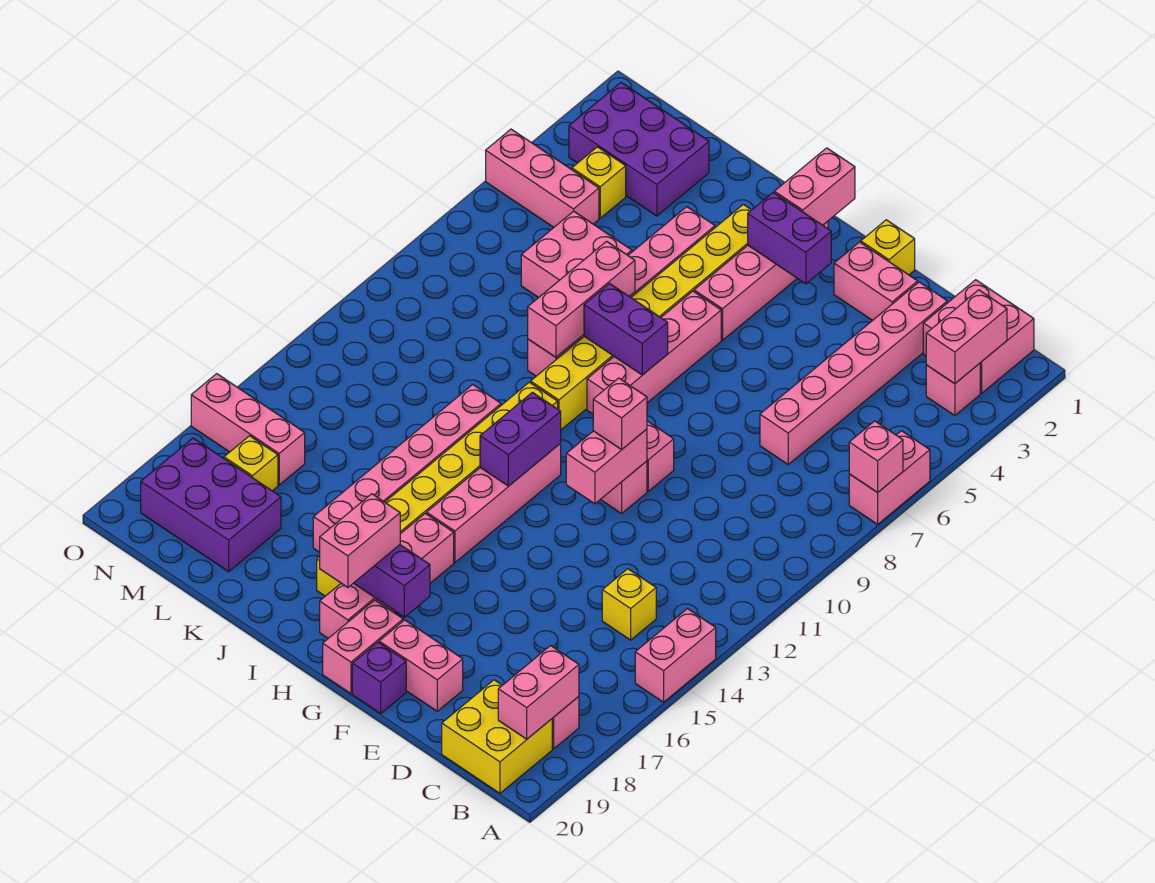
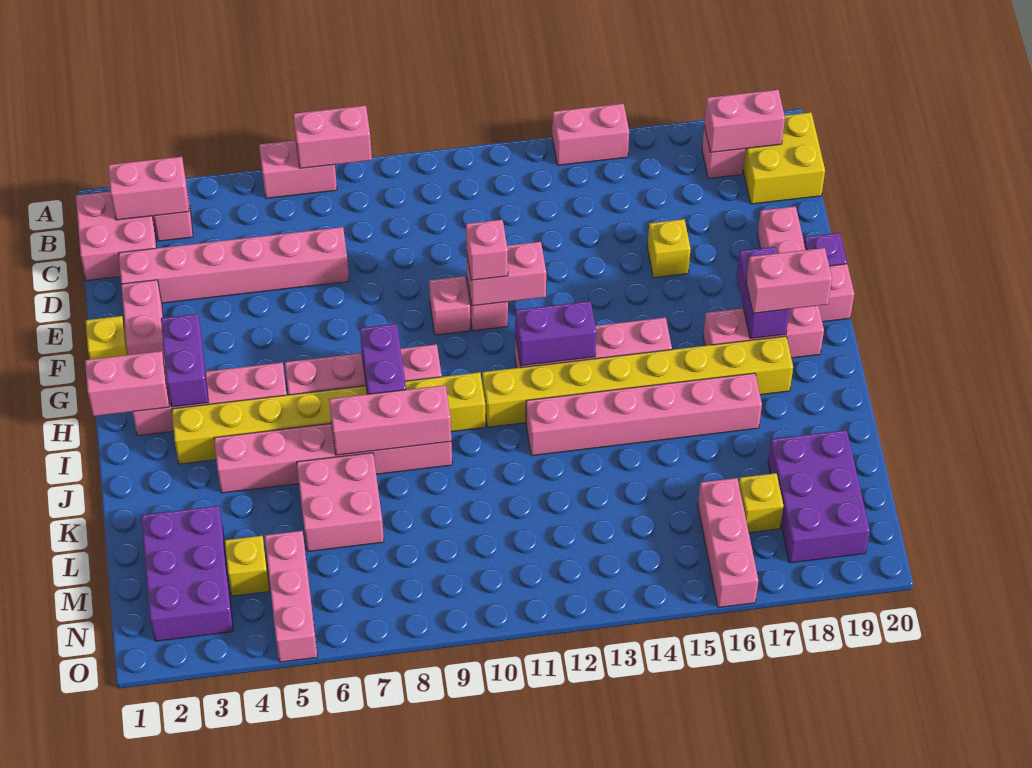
pink 1x1 brick [849,421,903,493] -> pink 1x2 brick [293,105,372,168]
yellow 1x1 brick [602,569,656,640] -> yellow 1x1 brick moved to [648,219,691,278]
pink 1x4 brick [320,513,454,638] -> pink 1x3 brick [703,306,824,358]

